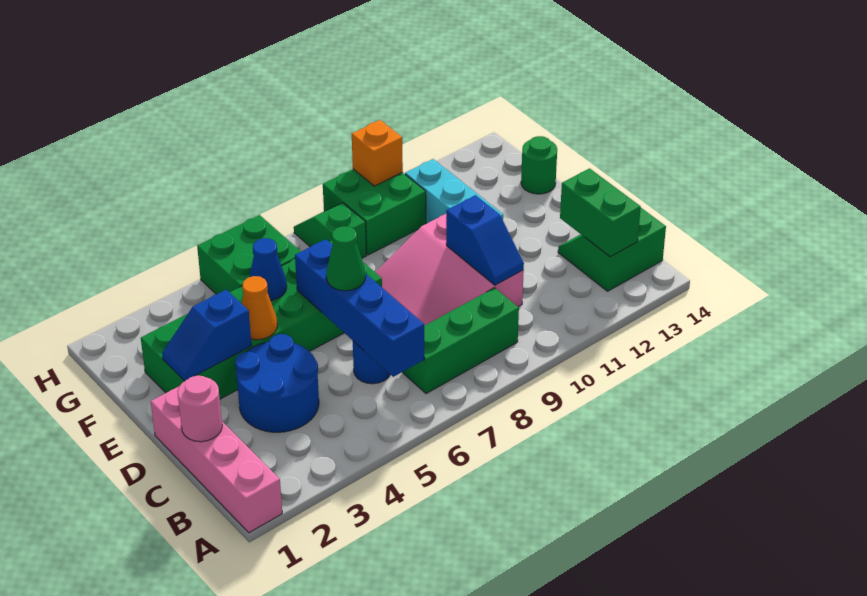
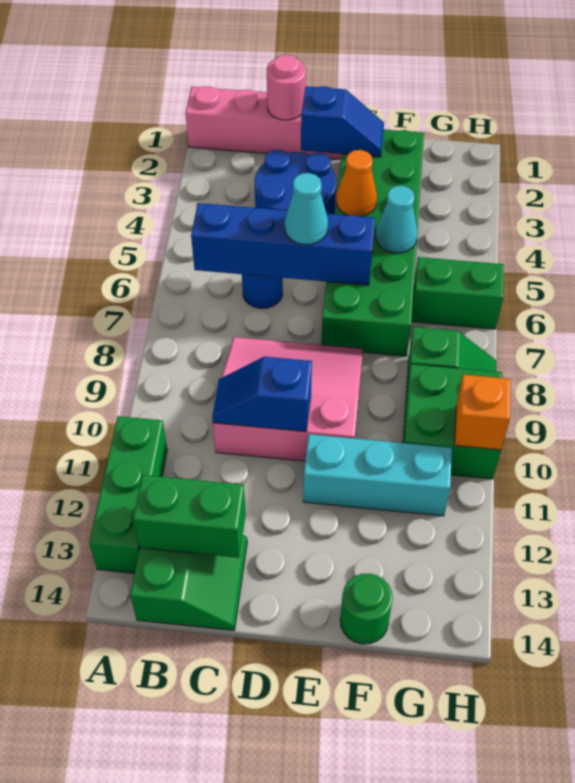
green 1x3 brick [402,288,519,394] -> green 1x3 brick moved to [89,416,167,573]
green 1x1 cone [326,226,366,291] -> cyan 1x1 cone [285,173,328,244]
blue 1x2 slope [162,290,252,381] -> blue 1x2 slope turned to [301,86,384,157]
blue 1x1 cone [250,238,287,300] -> cyan 1x1 cone [376,186,418,253]
green 2x2 brick [197,215,301,294] -> green 1x2 brick [411,257,504,329]

